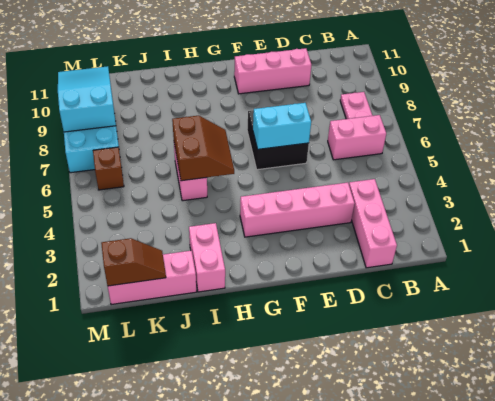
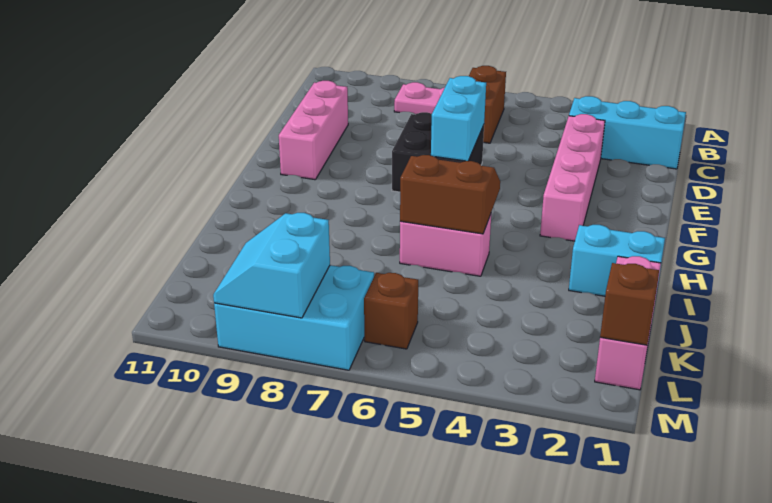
pink 1x2 brick [328,115,386,160] -> brown 1x2 brick [469,66,506,143]
pink 1x3 brick [349,179,397,268] -> cyan 1x3 brick [569,96,686,169]
pink 1x2 brick [189,223,225,292] -> cyan 1x2 brick [569,225,665,296]
cyan 2x3 slope [58,66,116,132] -> cyan 2x2 slope [213,213,330,318]

